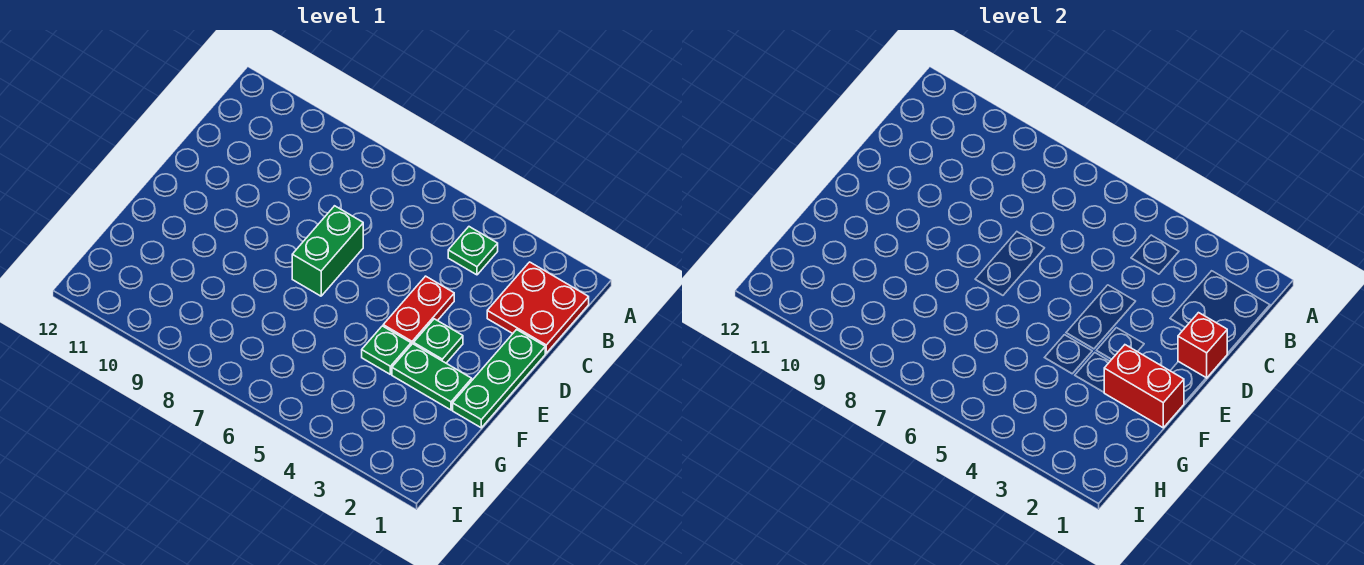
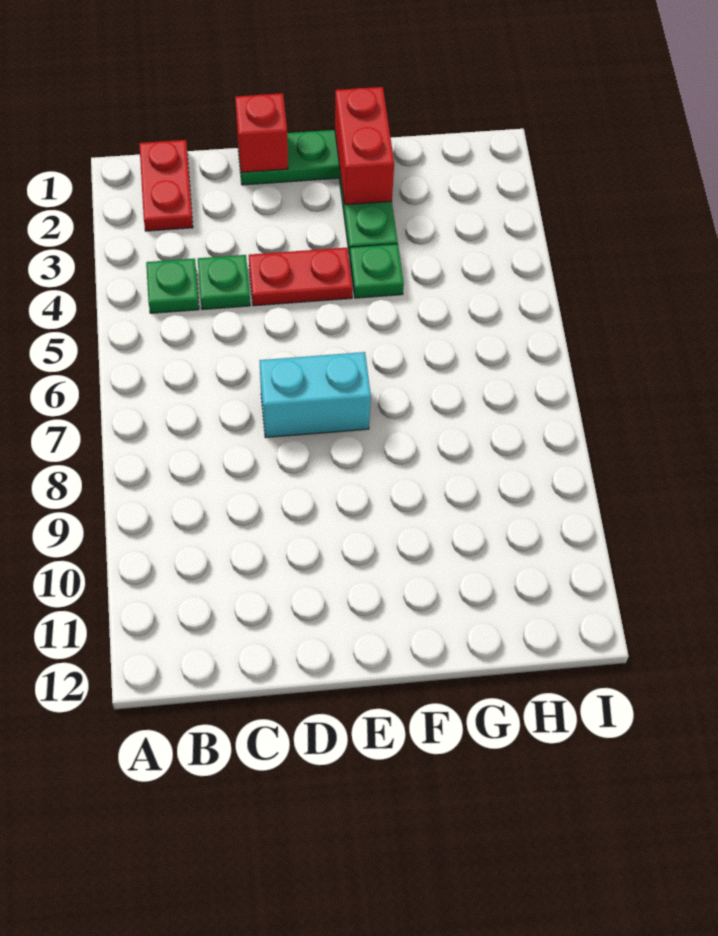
red 2x2 plate [487,262,589,353] -> red 1x2 plate [139,140,193,231]
green 1x2 brick [292,206,363,296] -> cyan 1x2 brick [259,352,371,438]
green 1x1 plate [414,319,463,363] -> green 1x1 plate moved to [198,255,250,310]

